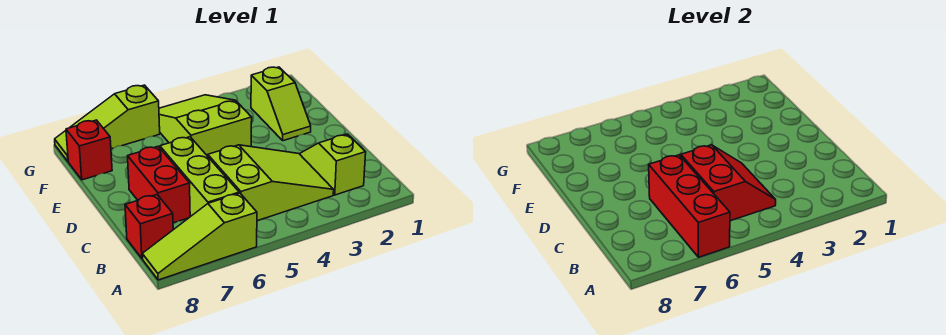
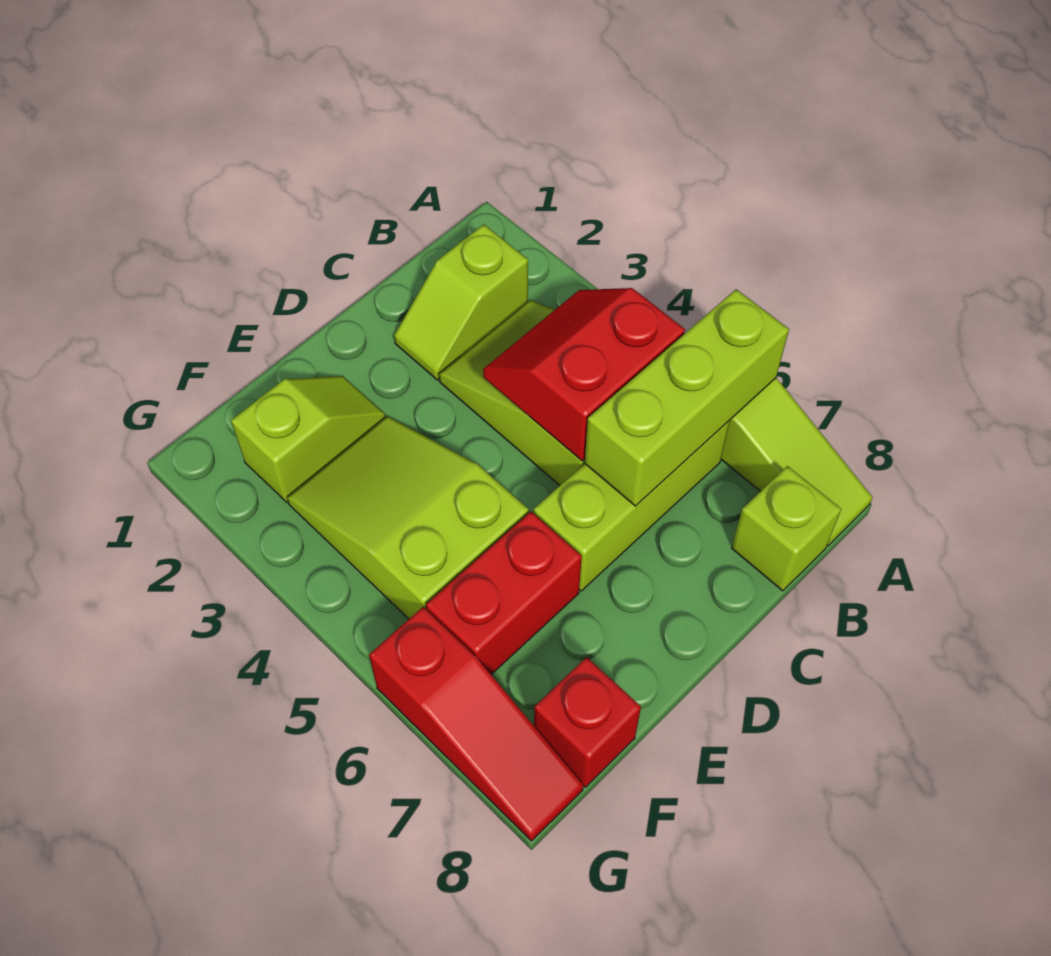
red 1x3 brick [649,155,730,257] -> lime 1x3 brick [585,289,789,506]
red 1x1 brick [125,195,173,259] -> lime 1x1 brick [732,466,841,591]
red 1x2 brick [128,146,190,223] -> red 1x2 brick moved to [426,512,582,675]
lime 2x3 slope [159,95,252,156] -> lime 2x3 slope turned to [287,416,529,619]
lime 1x3 slope [55,85,160,161] -> red 1x3 slope [369,607,583,841]

